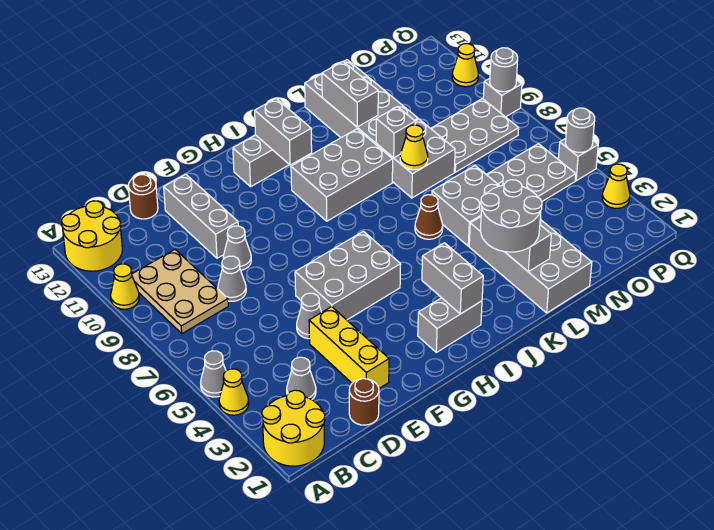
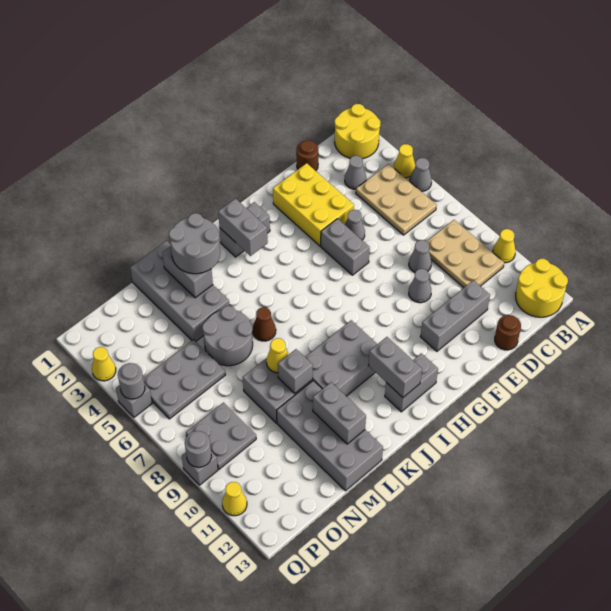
none -> tan 2x3 plate [356,164,437,235]
yellow 1x3 brick [309,307,389,388] -> yellow 2x3 brick [273,163,354,246]
grey 1x3 brick [164,174,238,258] -> grey 1x3 brick turned to [420,280,490,351]
grey 2x3 brick [295,231,401,320] -> grey 1x2 brick [321,219,370,275]
grey 2x2 brick [432,166,499,246] -> grey 2x2 round brick [202,306,253,366]
grey 2x3 plate [431,99,519,172] -> grey 2x2 plate [186,403,256,469]

